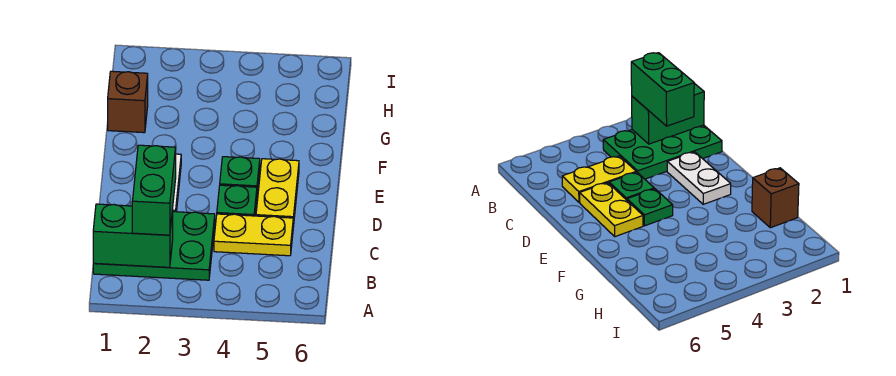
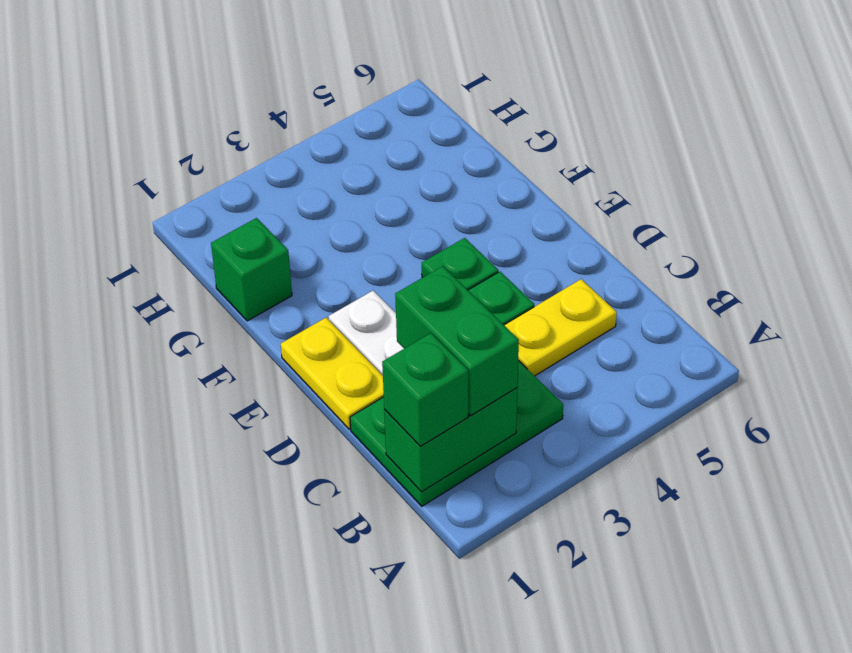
none -> green 1x1 brick [382,333,468,446]
yellow 1x2 plate [256,159,299,227] -> yellow 1x2 plate moved to [281,318,384,429]
brown 1x1 brick [108,71,148,133] -> green 1x1 brick [211,218,292,321]

